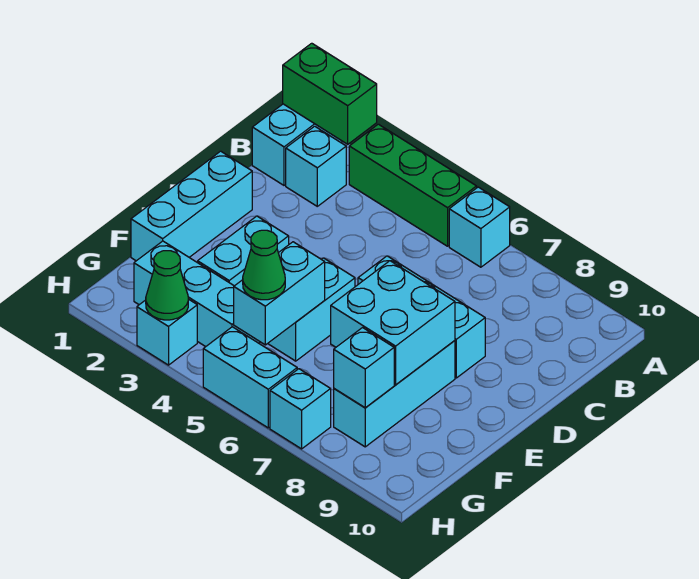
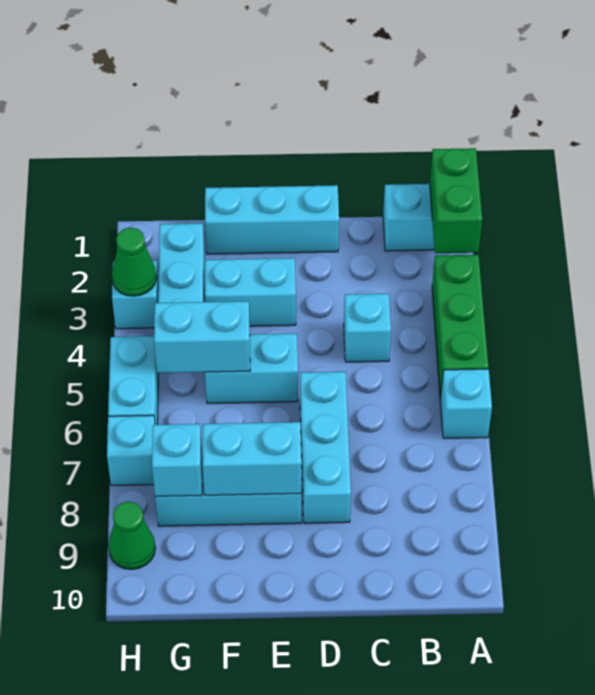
cyan 1x1 brick [286,126,346,206] -> cyan 1x1 brick moved to [344,294,391,362]
cyan 2x2 brick [331,261,455,385] -> cyan 1x2 brick [202,422,302,495]
green 1x1 cone [243,230,285,300] -> green 1x1 cone moved to [108,502,155,569]

